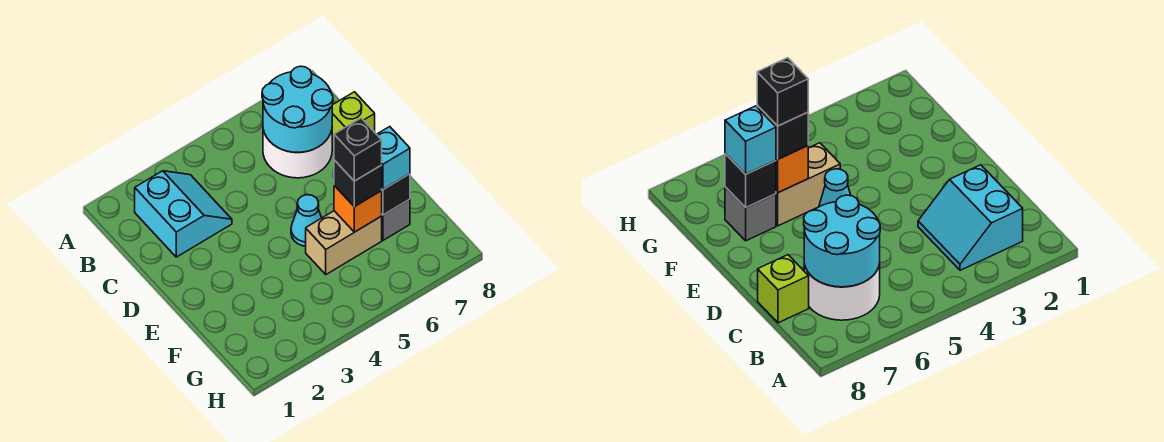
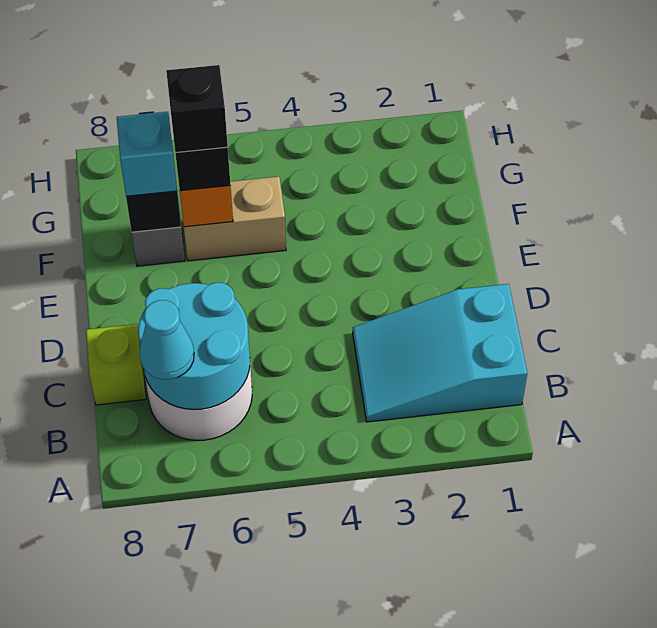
cyan 2x2 slope [135,171,232,257] -> cyan 2x3 slope [353,284,527,422]
cyan 1x1 cone [291,195,322,246] -> cyan 1x1 cone moved to [140,300,194,379]

